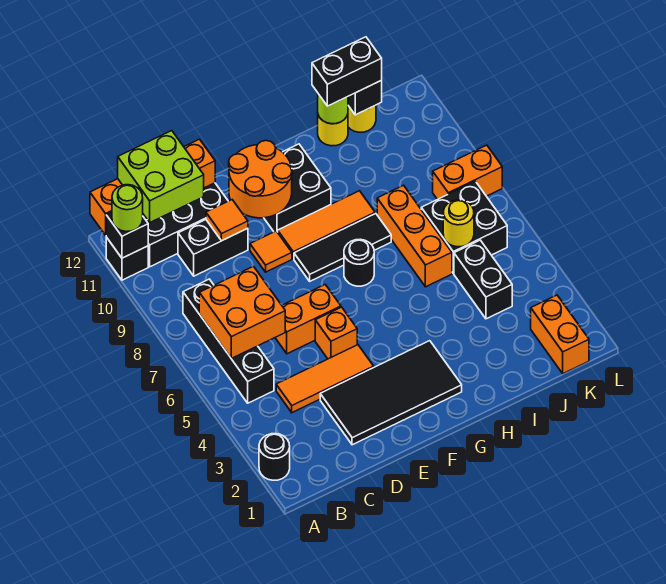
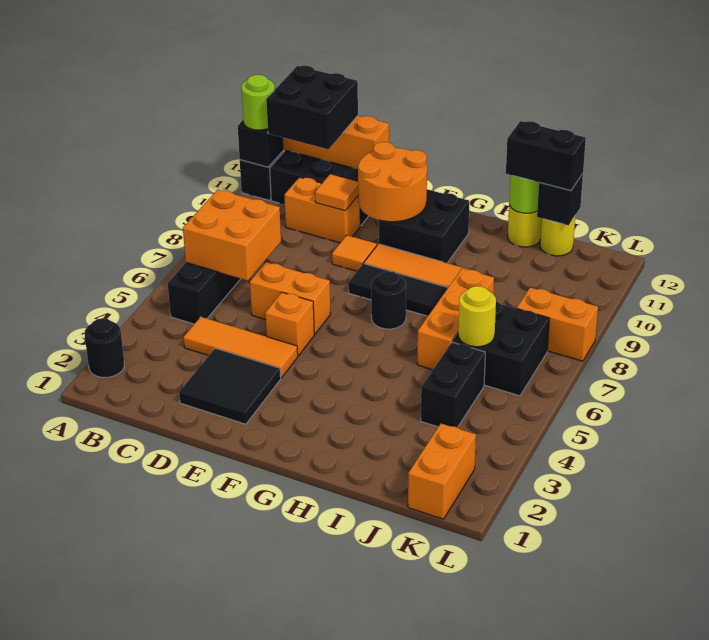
lime 2x2 brick [118,131,204,222] -> black 2x2 brick [266,66,358,149]
black 1x2 brick [178,220,248,276] -> orange 1x2 brick [284,177,360,243]
black 2x4 tile [320,341,462,445] -> black 2x2 tile [179,348,281,424]

